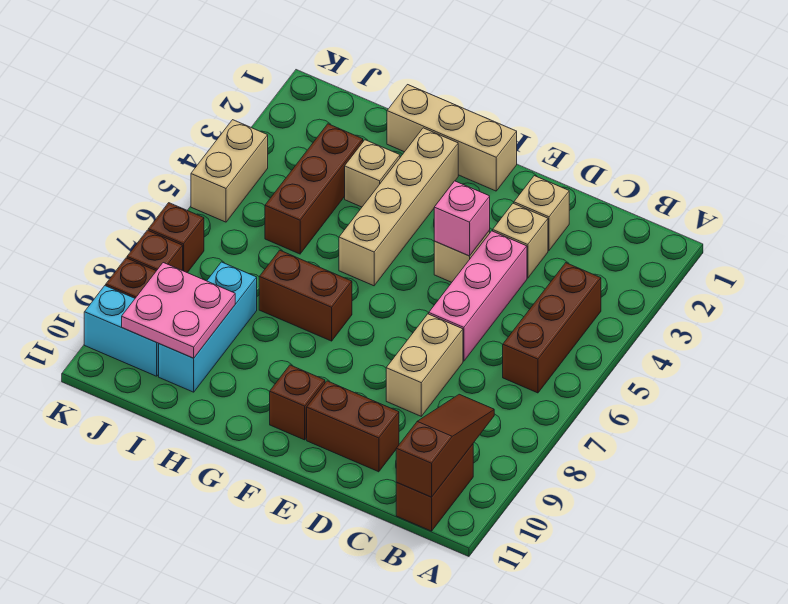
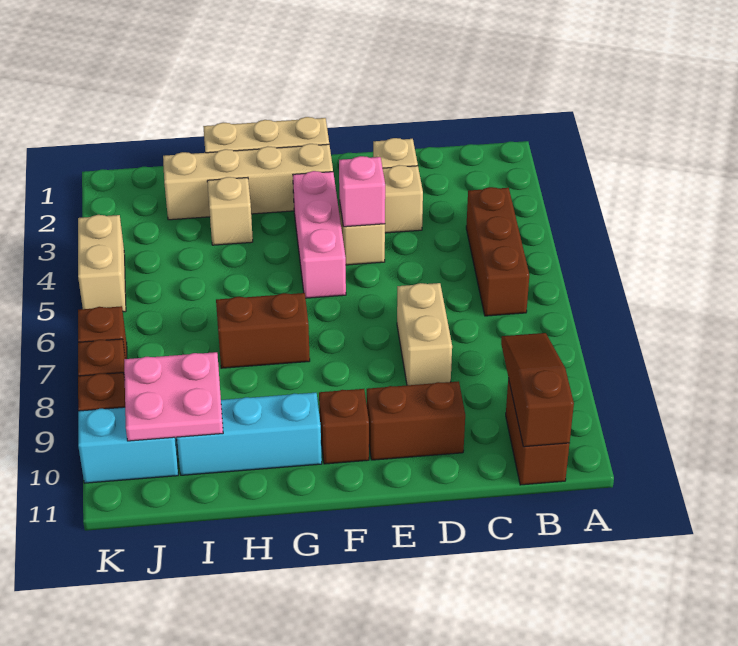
pink 1x3 brick [429,231,527,361] -> pink 1x3 brick moved to [293,171,346,298]
tan 1x4 brick [339,128,458,286] -> tan 1x4 brick turned to [163,144,333,220]
brown 1x3 brick [265,124,363,254] -> none
cyan 1x3 brick [159,262,257,392] -> cyan 1x3 brick turned to [177,393,322,475]

